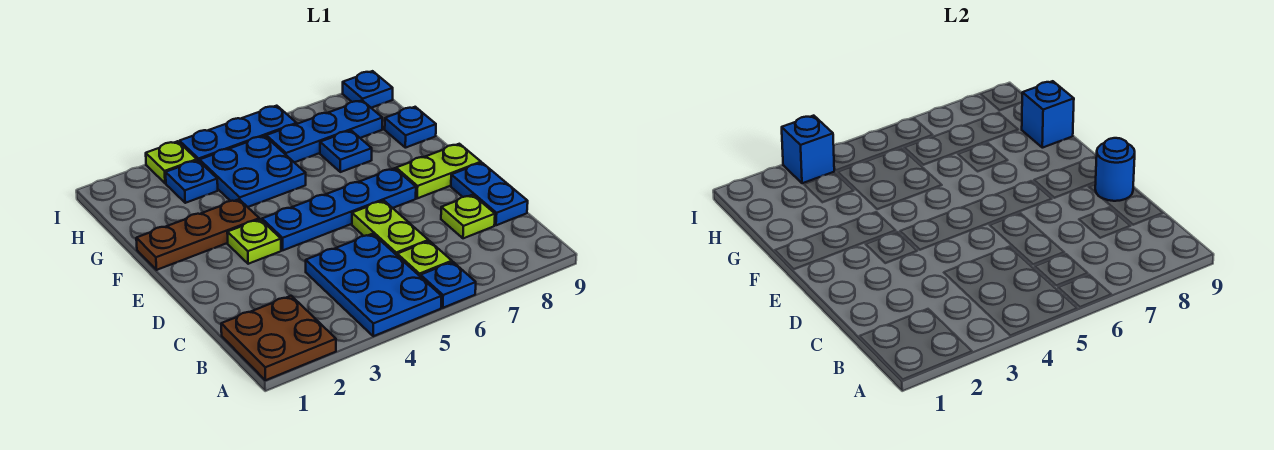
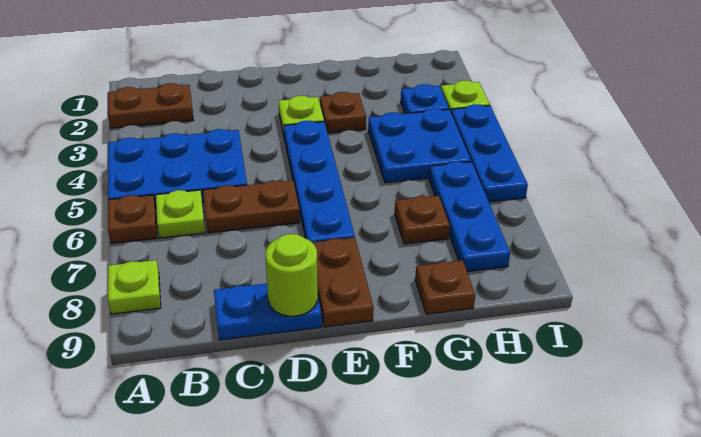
brown 2x2 plate [221,296,336,380] -> brown 1x2 plate [108,83,193,128]
blue 1x1 plate [421,262,476,308] -> brown 1x1 plate [108,195,157,244]
lime 1x2 plate [352,201,428,255] -> brown 1x2 plate [203,180,300,233]
lime 1x1 plate [441,195,495,238] -> lime 1x1 plate moved to [108,260,161,314]
blue 1x1 round brick [1095,138,1135,201] -> lime 1x1 round brick [265,234,318,316]
lime 1x2 plate [396,144,481,198] -> brown 1x2 plate [312,238,374,327]
brown 1x3 plate [136,199,259,270] -> brown 1x1 plate [320,92,366,133]
blue 1x1 plate [320,131,372,172] -> brown 1x1 plate [395,196,450,244]
blue 1x1 plate [385,107,436,148] -> brown 1x1 plate [415,260,475,314]
blue 1x1 brick [1022,81,1074,148] -> none
blue 1x1 brick [782,116,834,183] -> none
blue 1x1 plate [343,71,393,108] -> none

